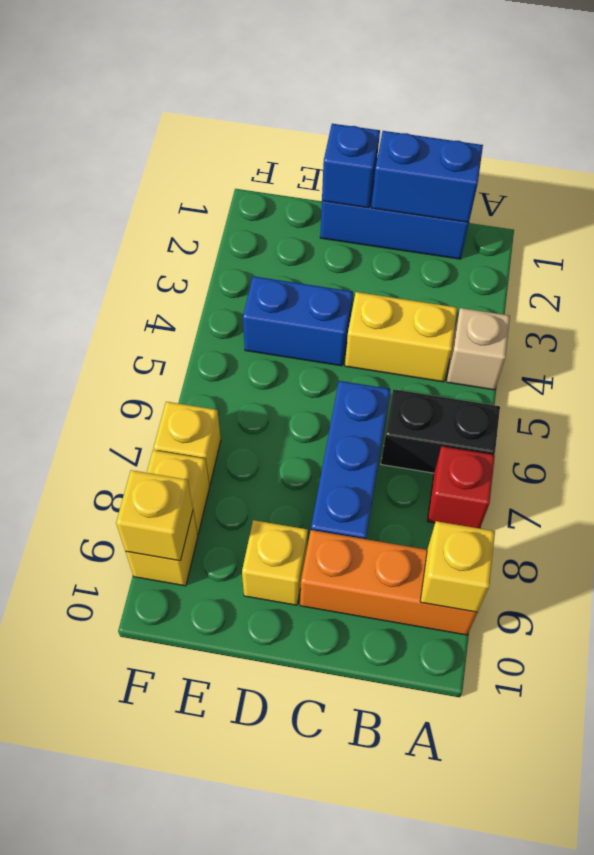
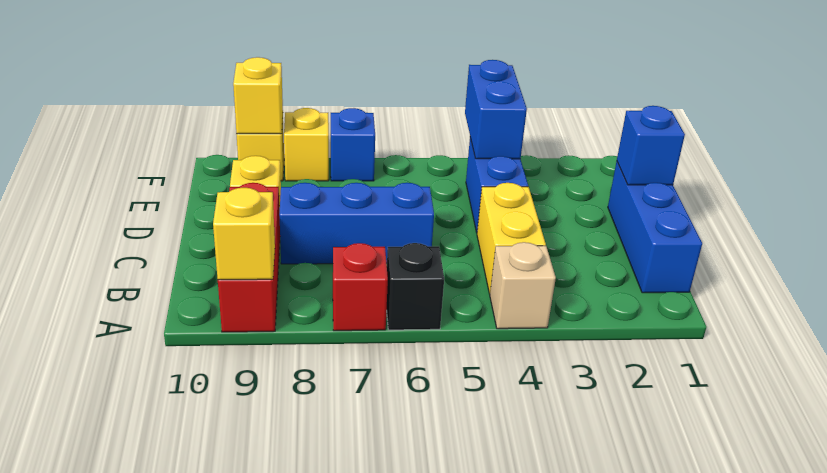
black 1x2 brick [381,389,500,473] -> black 1x1 brick [387,243,444,330]
orange 1x3 brick [300,530,477,635] -> red 1x3 brick [218,183,280,332]
blue 1x2 brick [371,131,483,223] -> blue 1x2 brick moved to [465,60,527,159]
yellow 1x1 brick [154,402,221,485] -> blue 1x1 brick [331,108,375,181]

